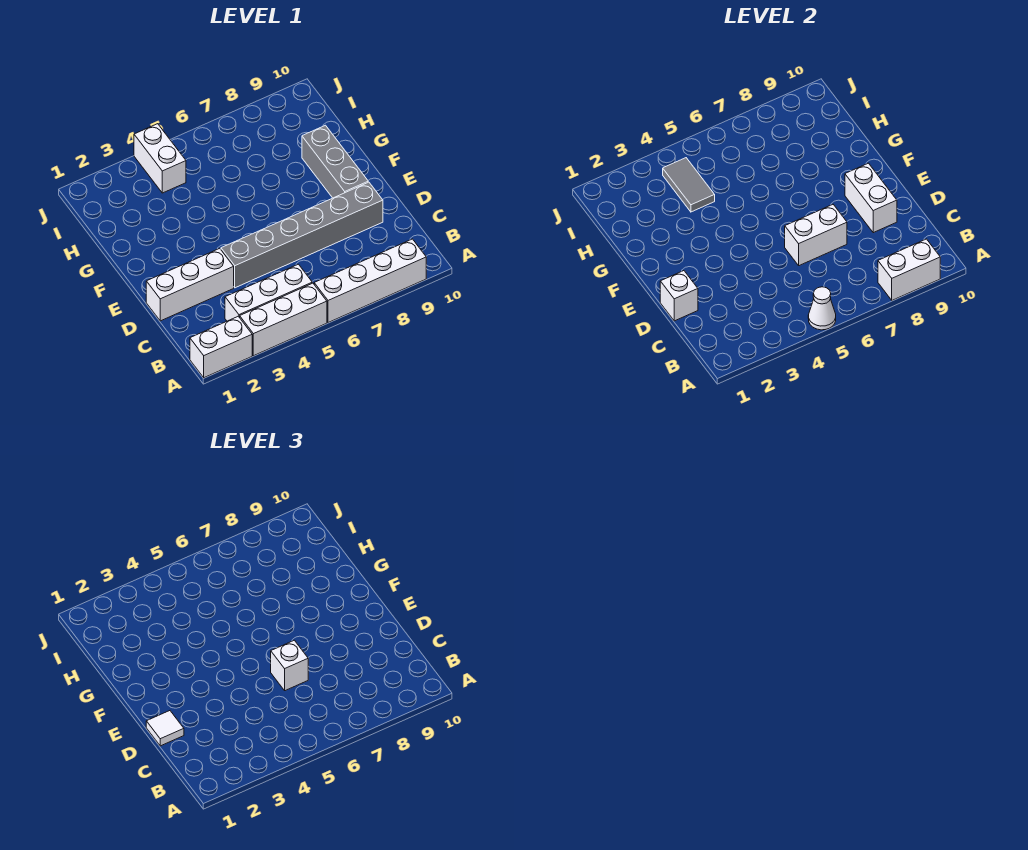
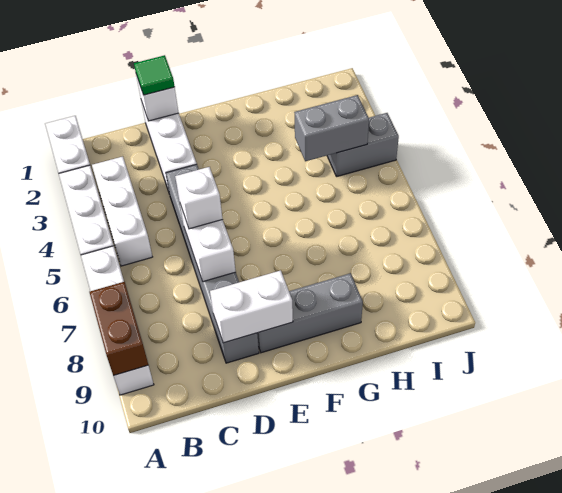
white 1x1 cone [808,287,836,330] -> none
white 1x2 brick [878,239,940,300] -> brown 1x2 brick [90,282,148,376]
white 1x1 tile [146,711,184,746] -> green 1x1 tile [134,55,175,95]
grey 1x2 tile [663,158,715,212] -> grey 1x2 brick [294,95,369,161]
white 1x2 brick [134,124,186,193] -> grey 1x2 brick [327,113,399,177]

